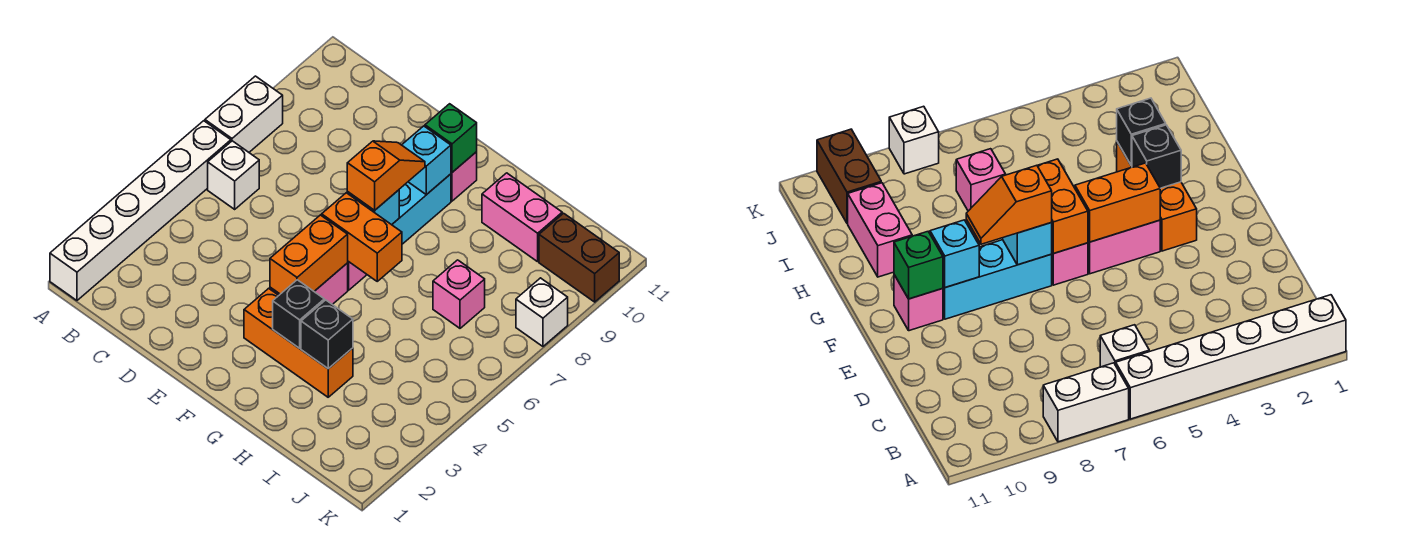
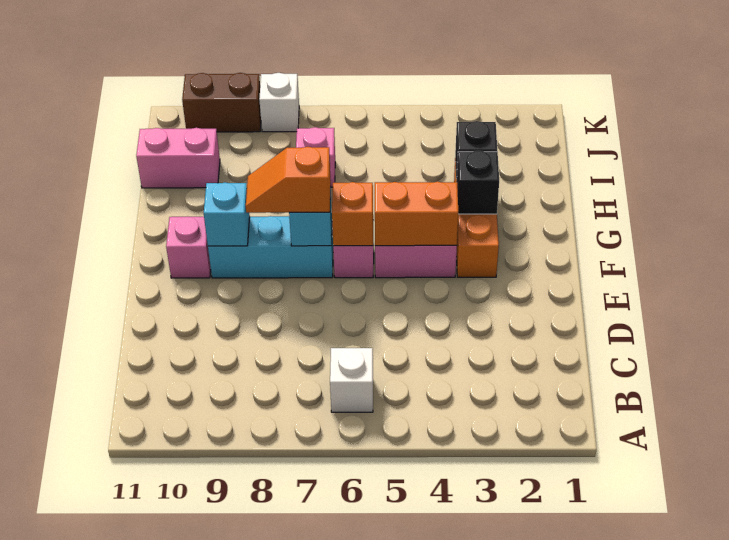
white 1x6 brick [50,121,231,300] -> none
white 1x2 brick [205,76,283,152] -> none
orange 1x2 brick [321,193,402,281] -> orange 1x1 brick [332,182,373,246]
green 1x1 brick [425,104,477,172] -> none
pink 1x2 brick [482,173,562,262] -> pink 1x2 brick turned to [136,128,220,188]
brown 1x2 brick [539,213,619,302] -> brown 1x2 brick turned to [182,73,261,132]

